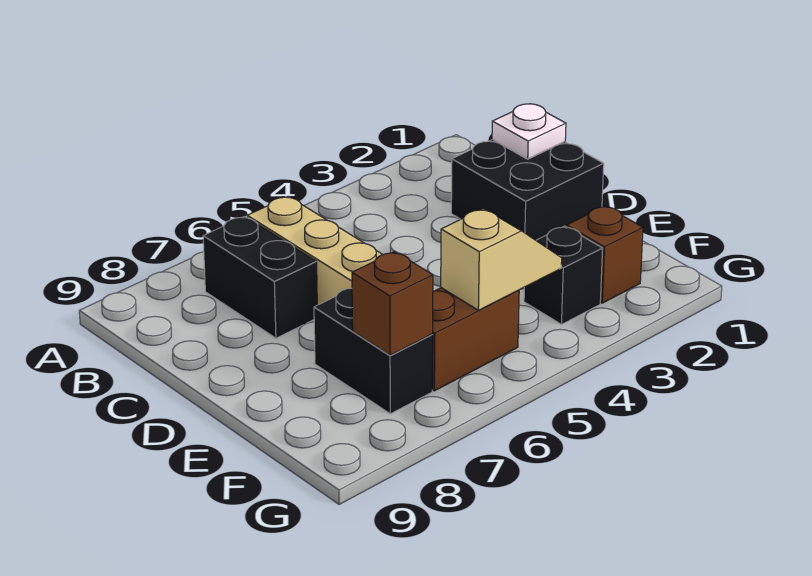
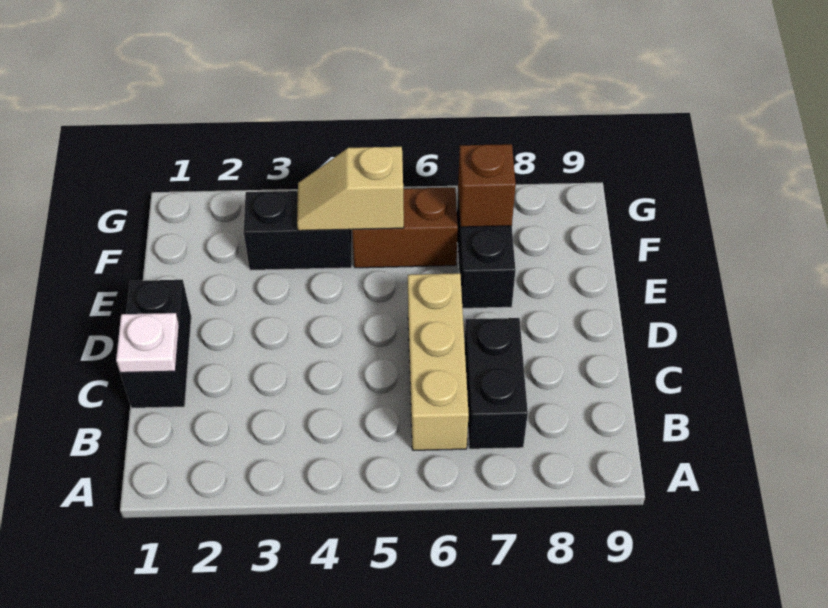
black 2x2 brick [451,140,604,240] -> black 1x2 brick [120,280,191,408]
brown 1x1 brick [567,206,643,303] -> none
black 1x1 brick [524,226,603,324] -> black 1x2 brick [244,191,352,270]

